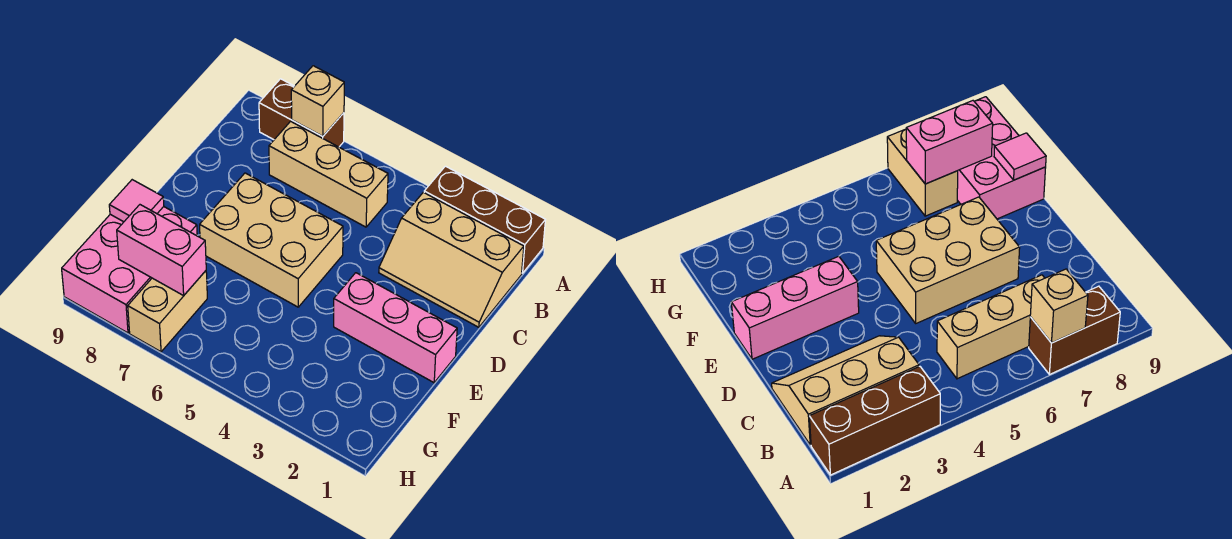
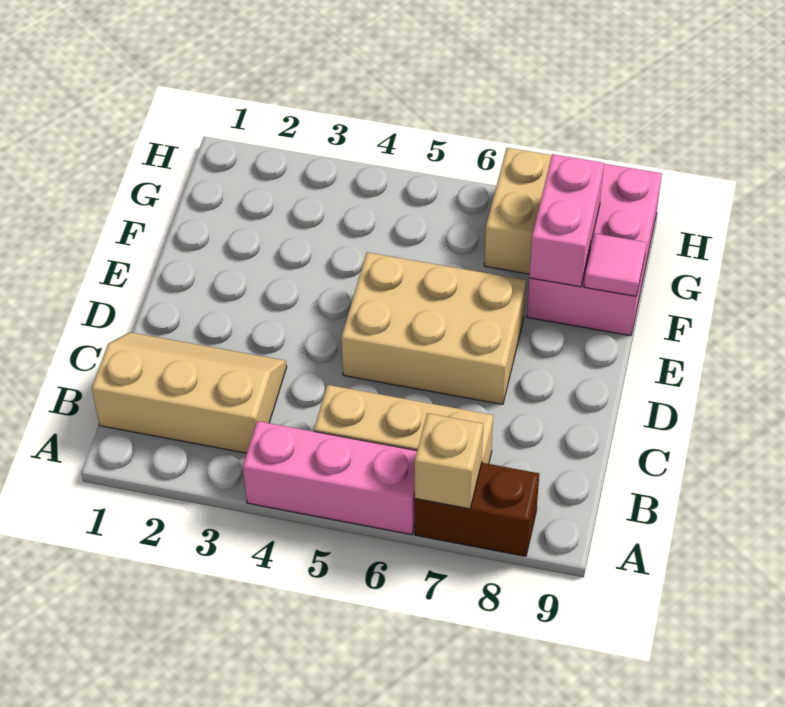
brown 1x3 brick [424,166,545,273] -> none
pink 1x3 brick [334,273,457,383] -> pink 1x3 brick moved to [243,421,417,535]
pink 1x2 brick [117,205,206,296] -> pink 1x2 brick turned to [529,154,604,287]

